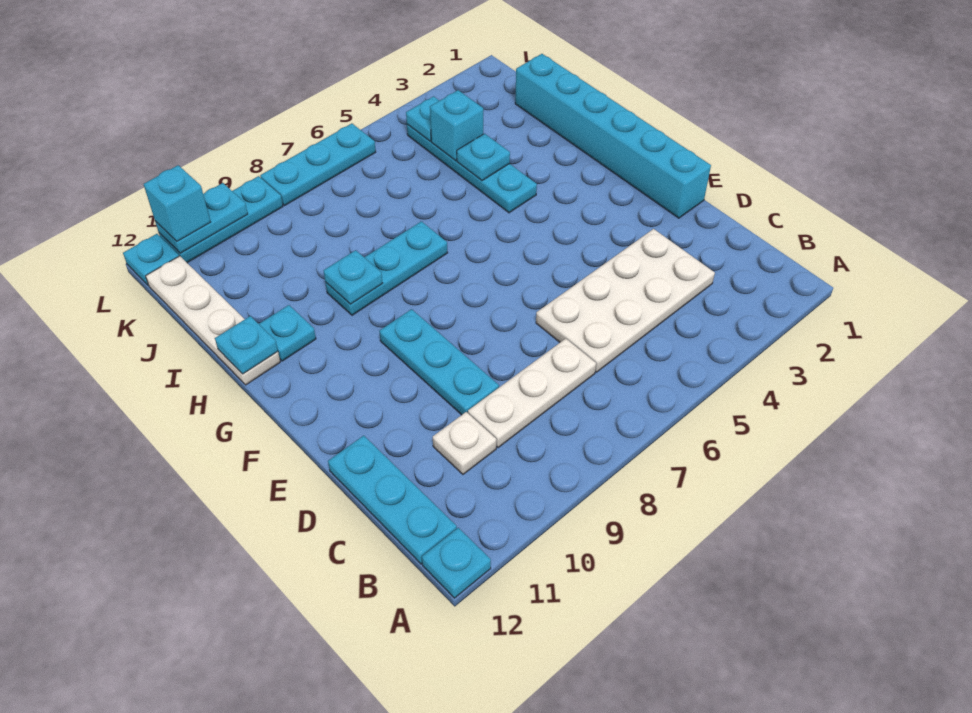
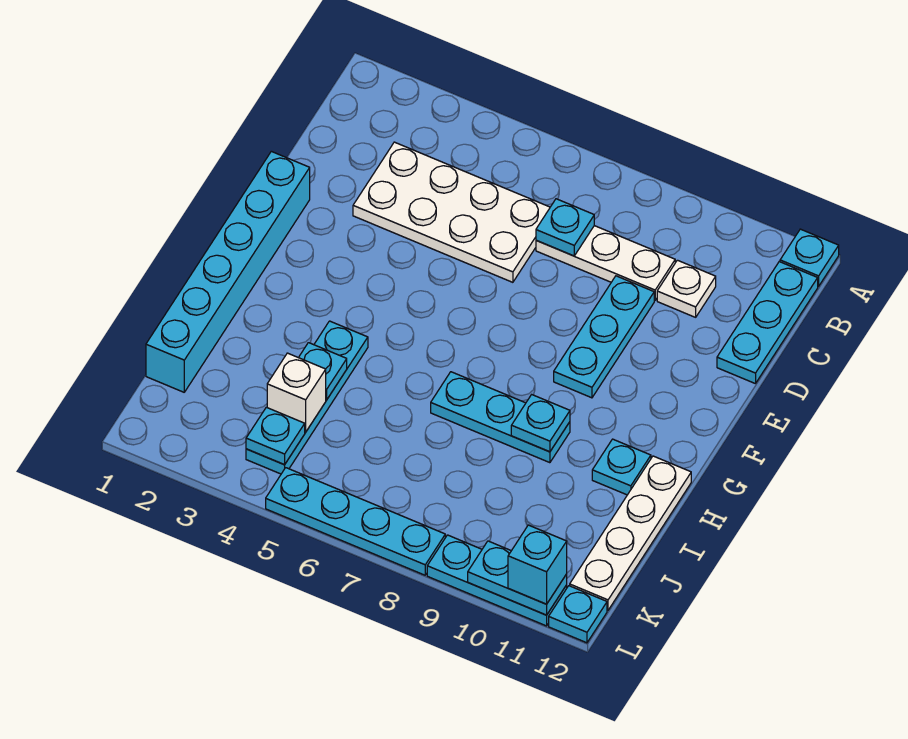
cyan 1x1 plate [215,316,278,374] -> cyan 1x1 plate moved to [536,199,594,256]
cyan 1x1 brick [430,90,483,161] -> white 1x1 brick [267,353,326,432]
cyan 1x3 plate [260,124,376,205] -> cyan 1x4 plate [266,468,445,575]

